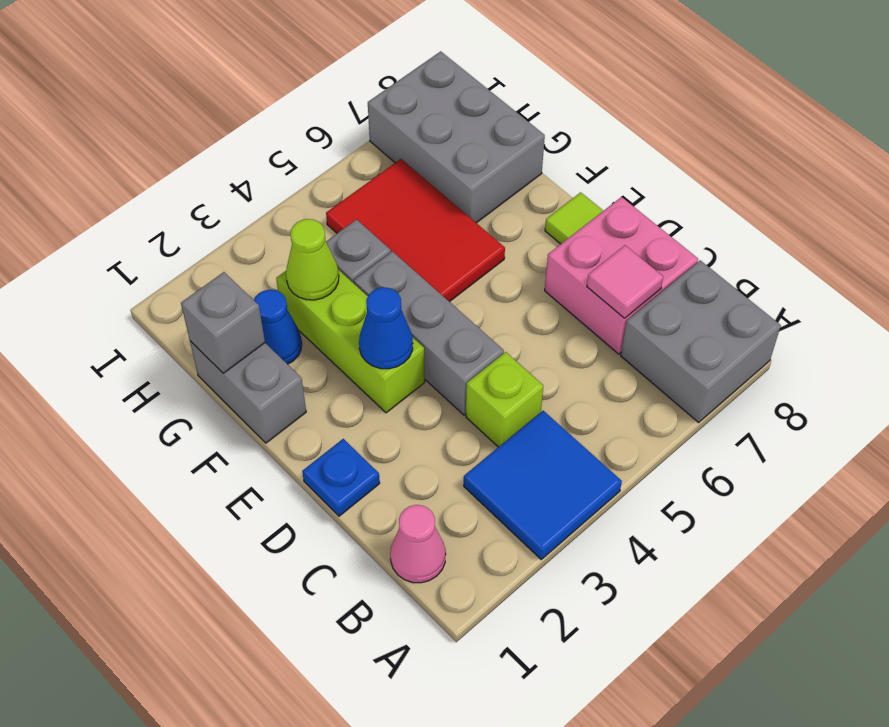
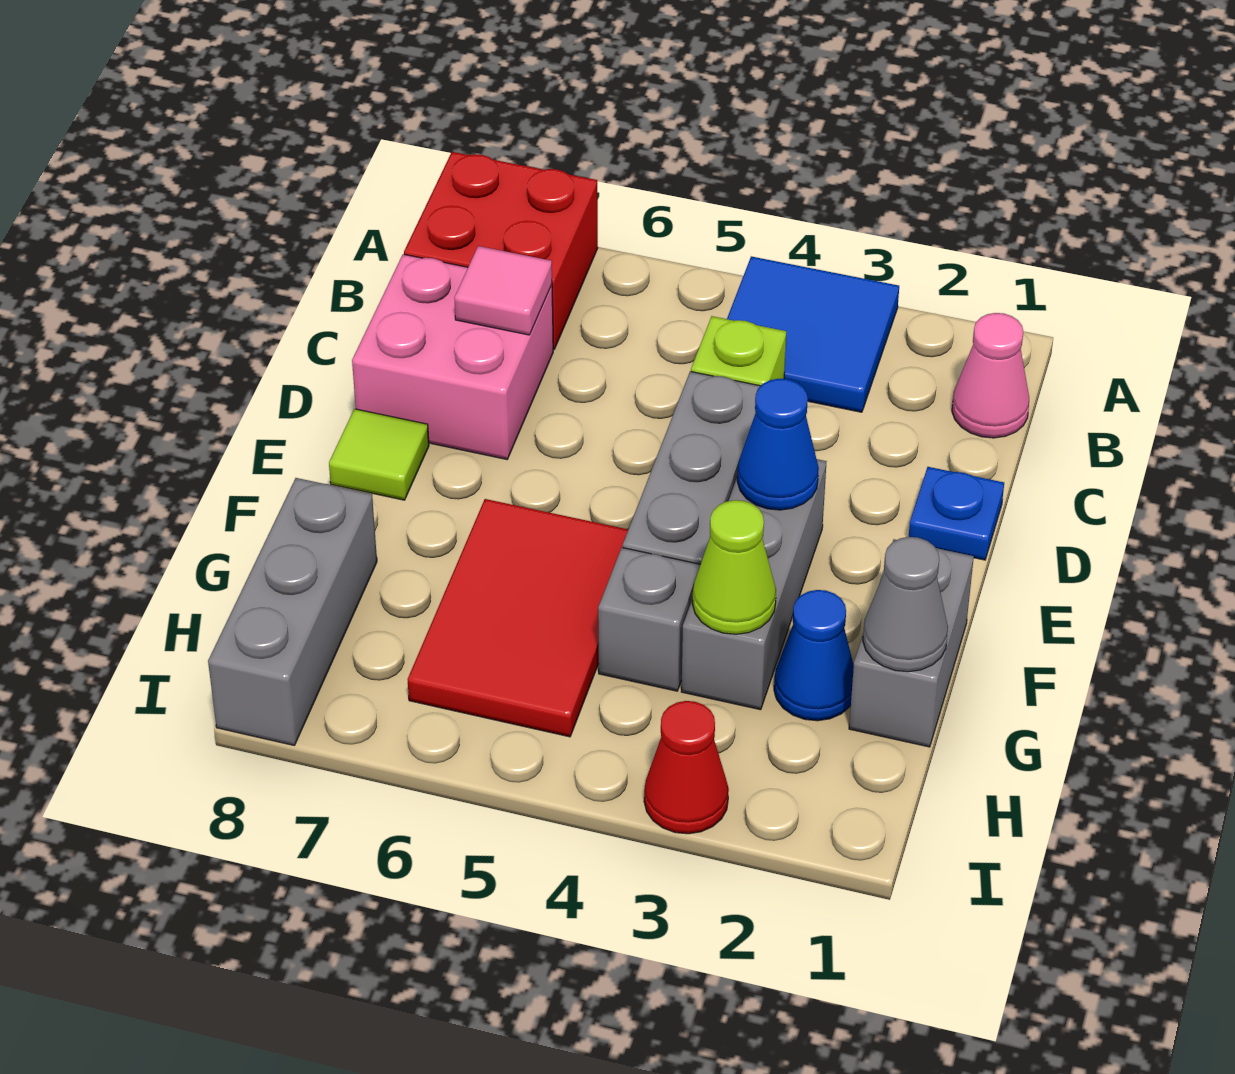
grey 2x2 brick [621,260,781,422] -> red 2x2 brick [404,152,598,350]
lime 1x3 brick [276,270,425,413] -> grey 1x3 brick [681,459,827,710]
grey 1x1 brick [181,272,265,373] -> grey 1x1 cone [863,537,948,672]
grey 2x3 brick [368,51,545,223] -> grey 1x3 brick [208,478,377,746]
none -> red 1x1 cone [644,701,729,834]

